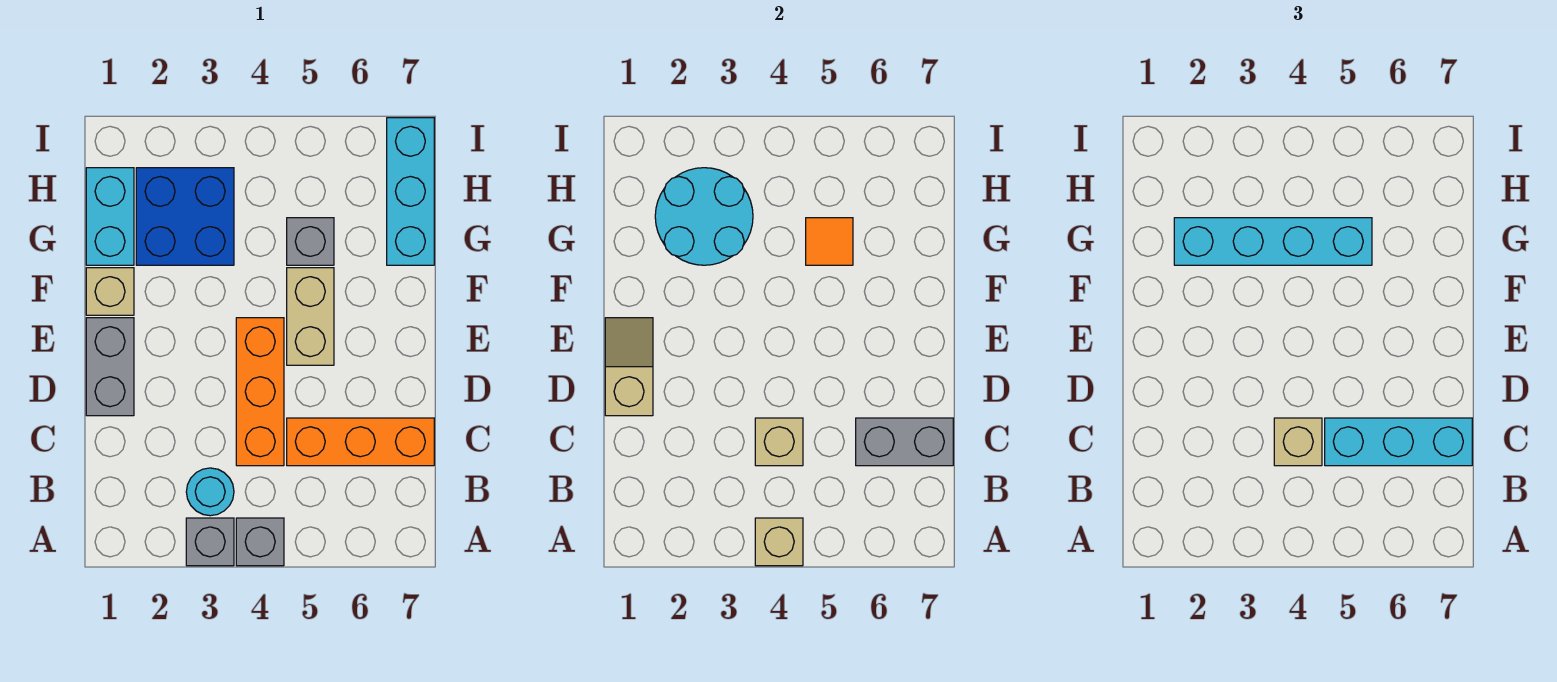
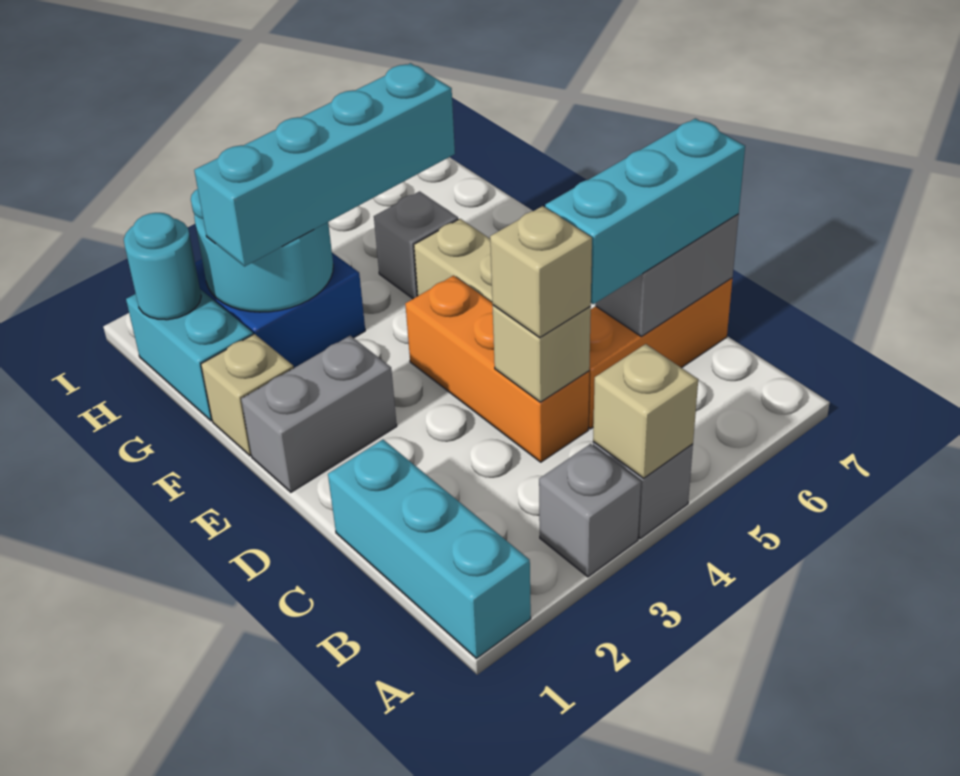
cyan 1x1 round brick [186,468,234,516] -> cyan 1x1 round brick moved to [124,213,201,320]
grey 1x2 brick [86,318,134,416] -> grey 1x2 brick turned to [241,336,397,492]
tan 1x2 slope [605,318,653,416] -> none
orange 1x1 tile [806,218,853,265] -> none
cyan 1x3 brick [387,118,434,265] -> cyan 1x3 brick moved to [328,439,531,658]

